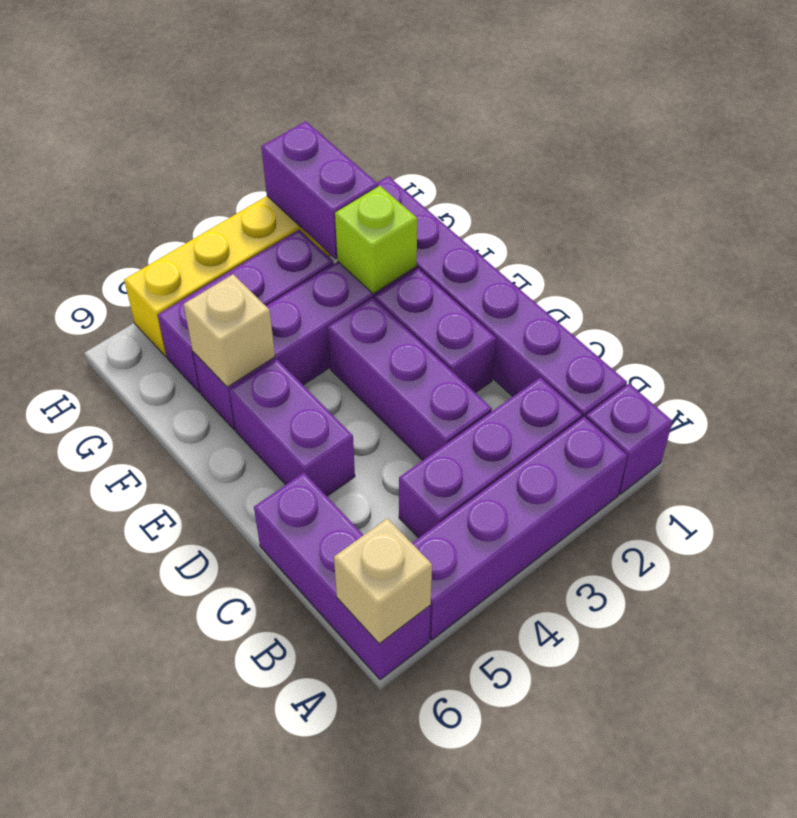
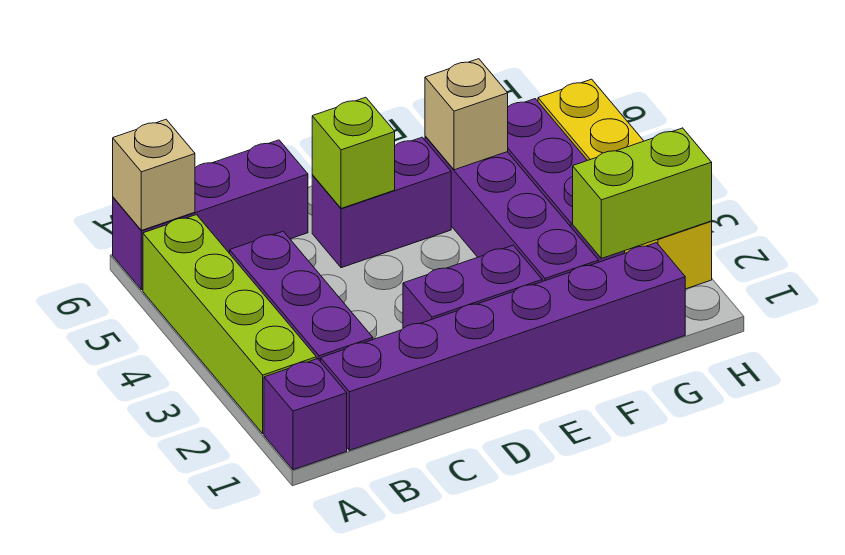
purple 1x4 brick [412,417,627,640] -> lime 1x4 brick [143,215,316,434]
purple 1x3 brick [328,298,492,460] -> none
lime 1x1 brick [335,186,417,294] -> lime 1x1 brick moved to [312,97,395,208]
purple 1x2 brick [261,121,378,259] -> lime 1x2 brick [573,128,712,258]

